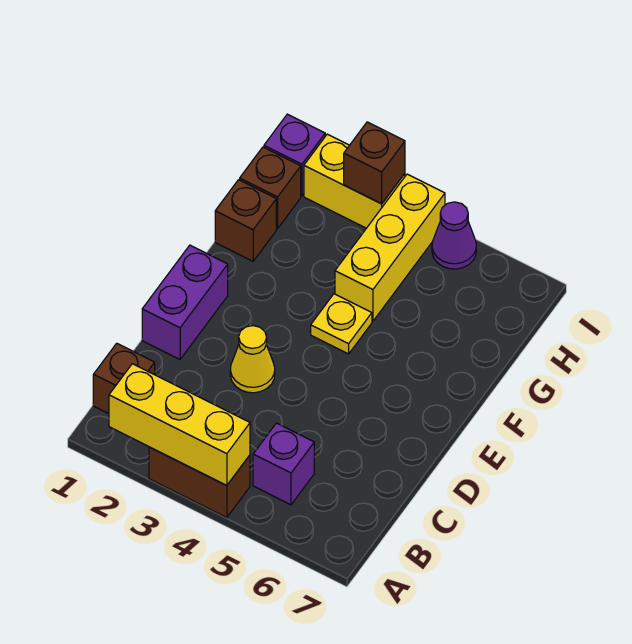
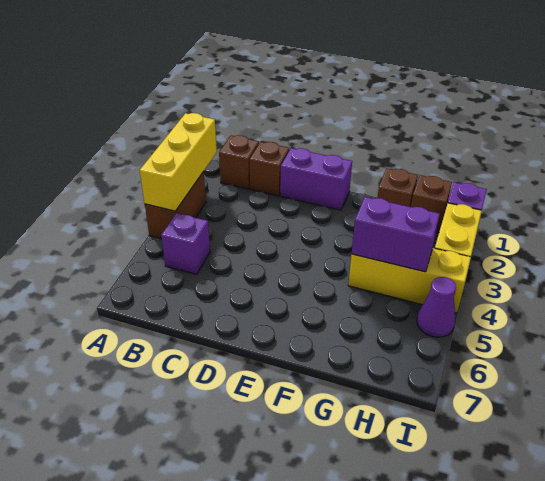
yellow 1x1 cone [230,326,275,393] -> none
yellow 1x1 plate [311,294,372,354] -> none
none -> purple 1x2 brick [352,197,440,272]
brown 1x1 brick [344,122,405,204] -> brown 1x1 brick moved to [250,142,289,196]

